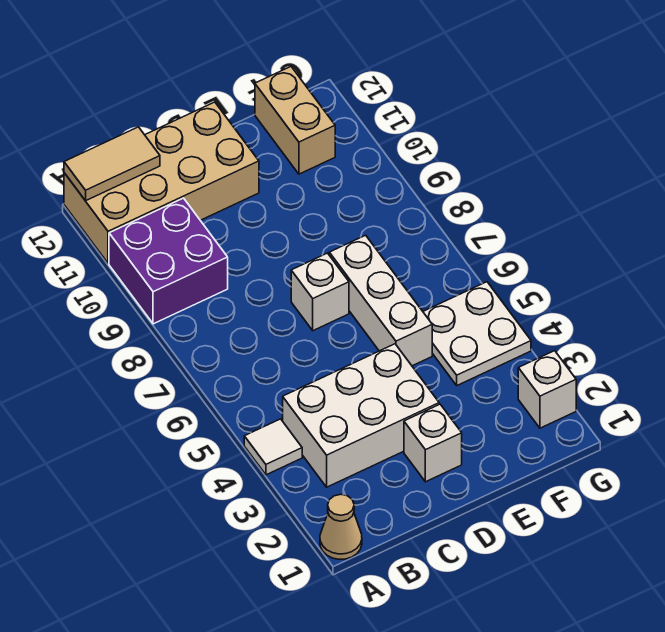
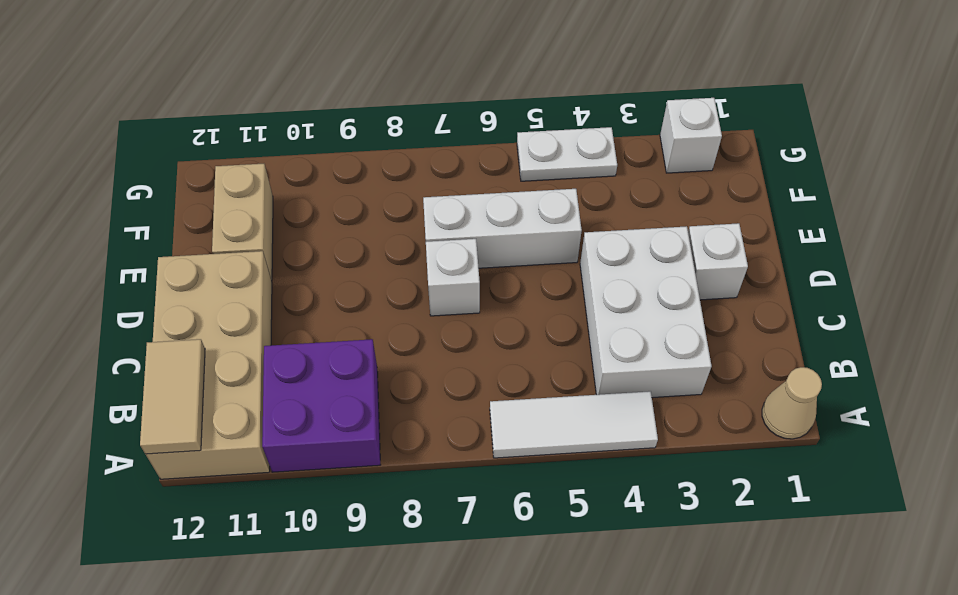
white 1x1 tile [244,419,302,475] -> white 1x3 tile [490,391,658,458]
white 2x2 plate [423,282,531,385] -> white 1x2 plate [517,127,617,181]
tan 1x2 brick [255,67,335,174] -> tan 1x2 brick turned to [212,164,273,281]

